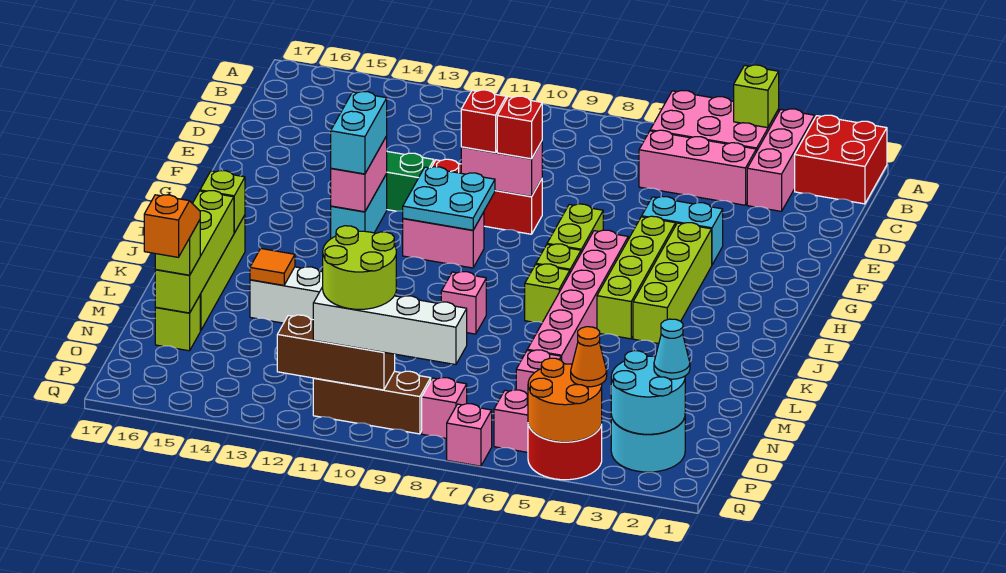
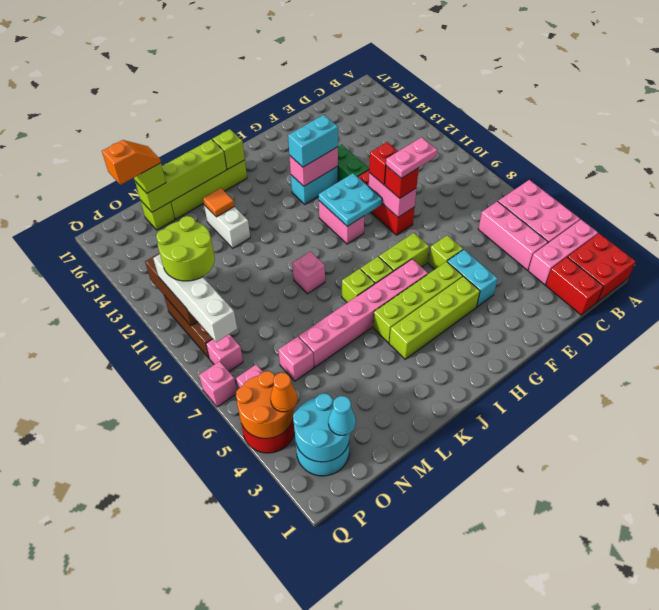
lime 1x1 brick [734,65,779,128] -> lime 1x1 brick moved to [428,235,463,269]
none -> red 1x2 brick [546,257,603,315]
none -> pink 1x2 plate [386,137,437,178]

